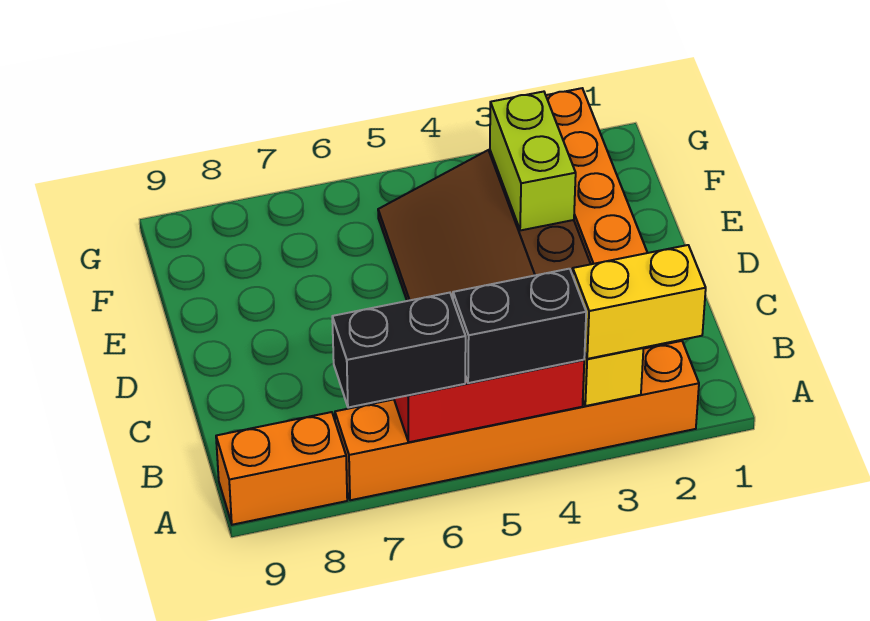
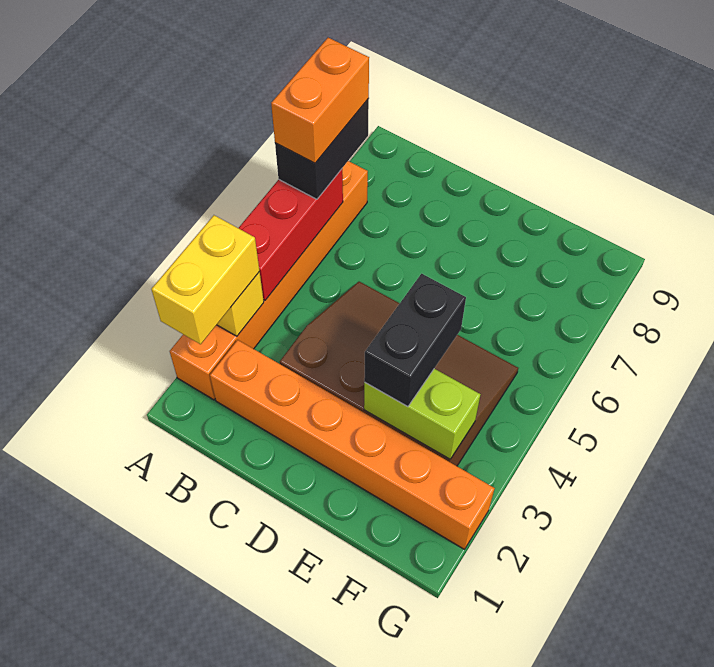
black 1x2 brick [453,269,586,383] -> black 1x2 brick moved to [364,274,466,407]
orange 1x2 brick [216,412,347,525] -> orange 1x2 brick moved to [271,38,369,163]

